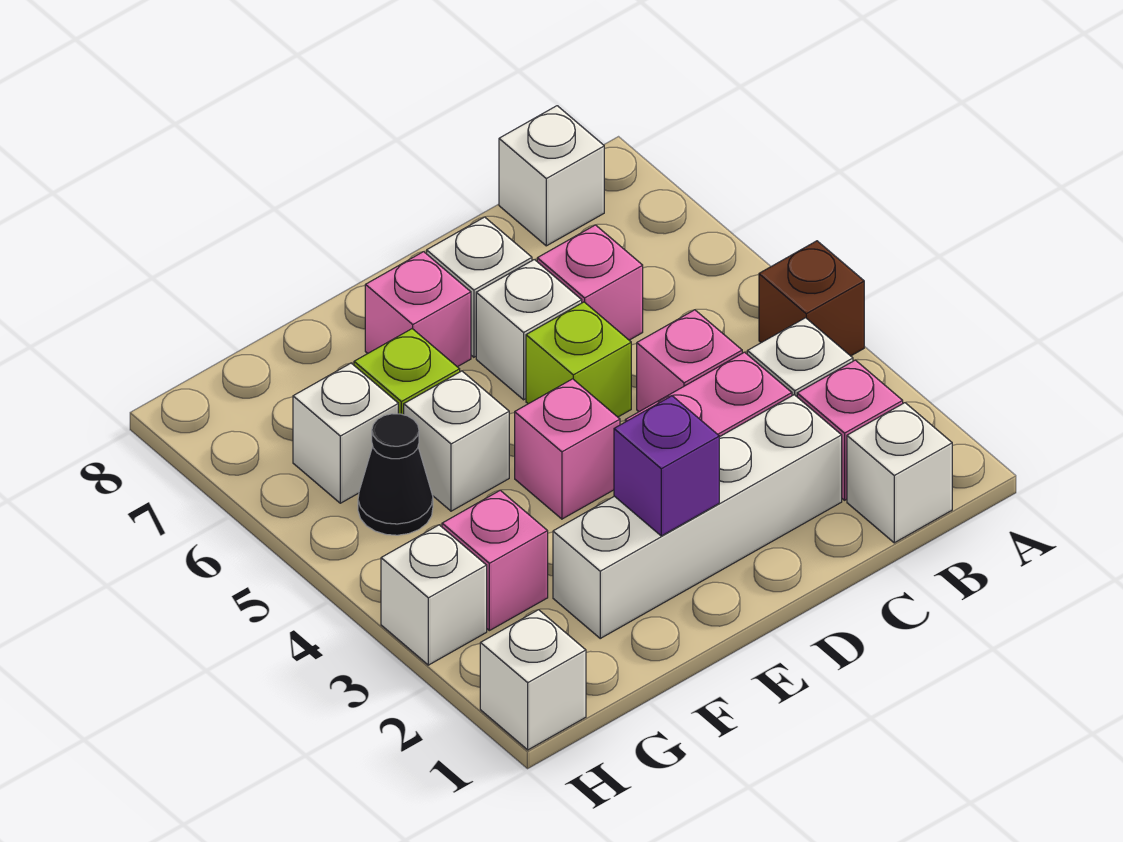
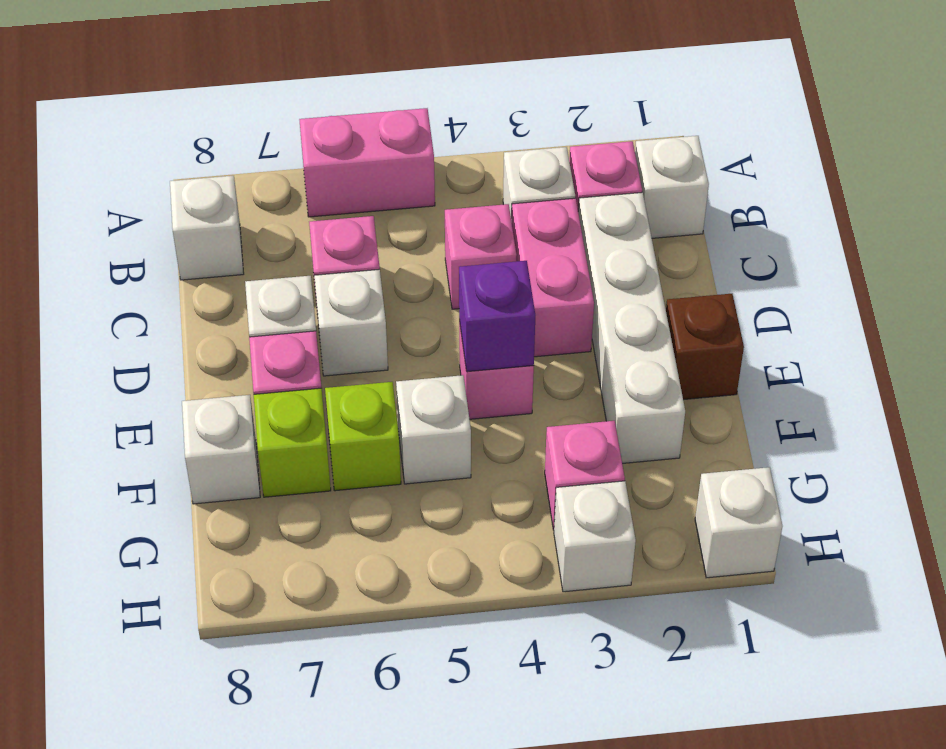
brown 1x1 brick [759,241,864,356] -> brown 1x1 brick moved to [666,294,744,400]
none -> pink 1x2 brick [299,108,435,217]
lime 1x1 brick [526,302,631,417] -> lime 1x1 brick moved to [254,388,331,497]
purple 1x1 brick [614,396,719,536] -> purple 1x1 brick moved to [459,261,535,372]
black 1x1 cone [358,414,433,535] -> none
white 1x1 brick [293,363,398,503] -> white 1x1 brick moved to [182,395,260,504]

